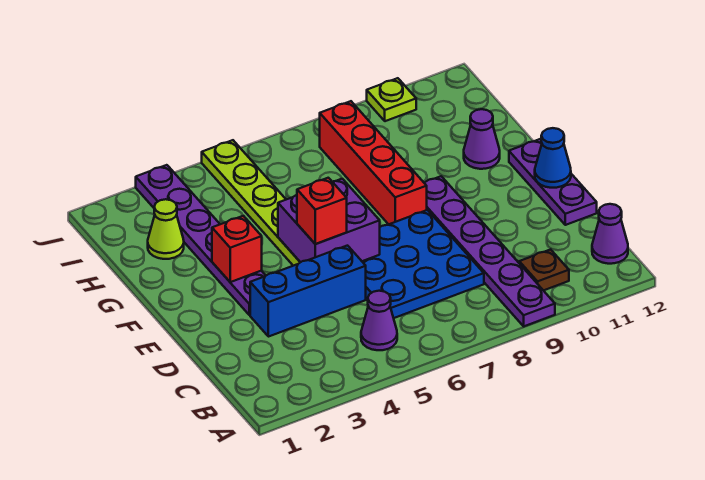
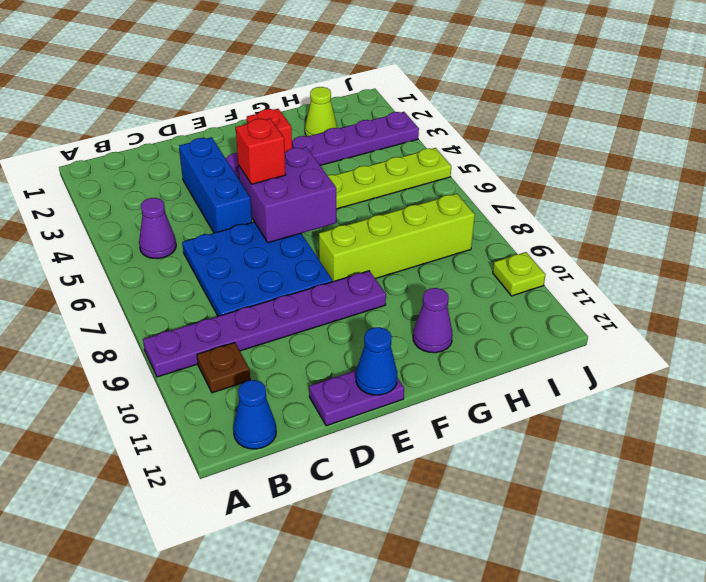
purple 1x1 cone [592,204,628,264] -> blue 1x1 cone [233,380,276,449]
purple 1x3 plate [509,139,597,225] -> purple 1x2 plate [309,370,404,426]
red 1x4 brick [320,101,427,224] -> lime 1x4 brick [319,194,475,282]

